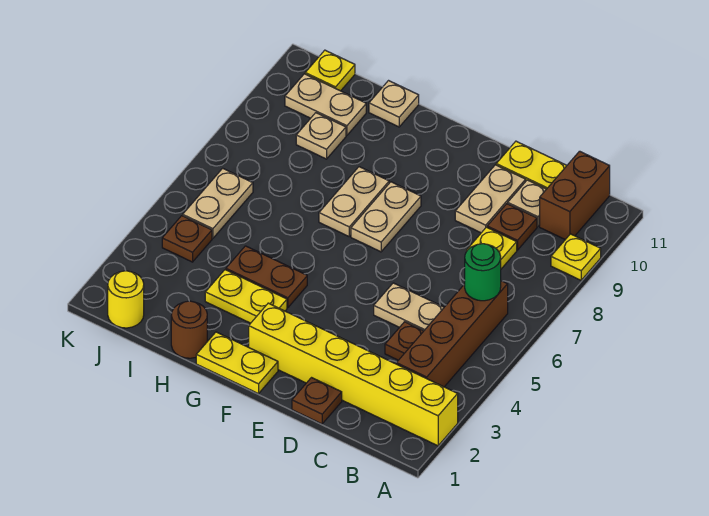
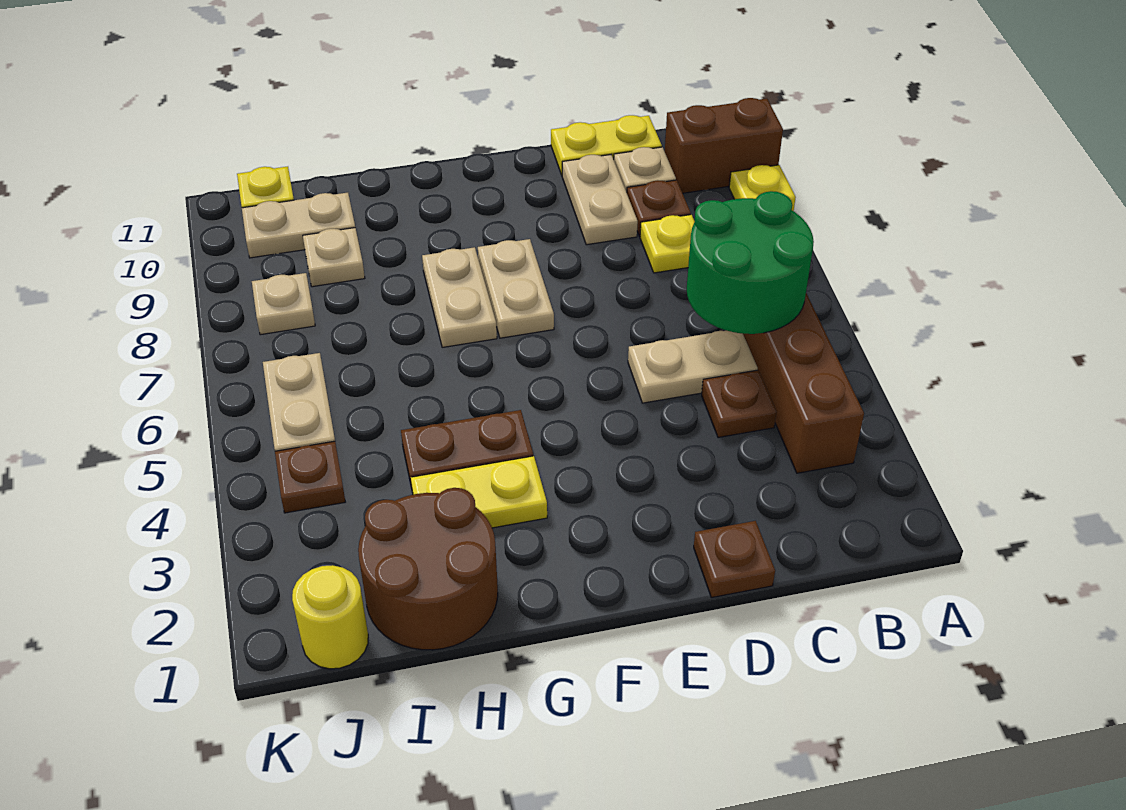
yellow 1x6 brick [249,303,458,446] -> none
green 1x1 round brick [465,244,501,301] -> green 2x2 round brick [687,191,814,334]
brown 1x2 brick [540,151,610,240] -> brown 1x2 brick turned to [665,98,783,193]
yellow 1x2 plate [196,332,278,394] -> none
brown 1x1 round brick [171,301,207,358] -> brown 2x2 round brick [358,488,498,650]
tan 1x1 plate [369,81,419,127] -> tan 1x1 plate moved to [252,273,315,335]

